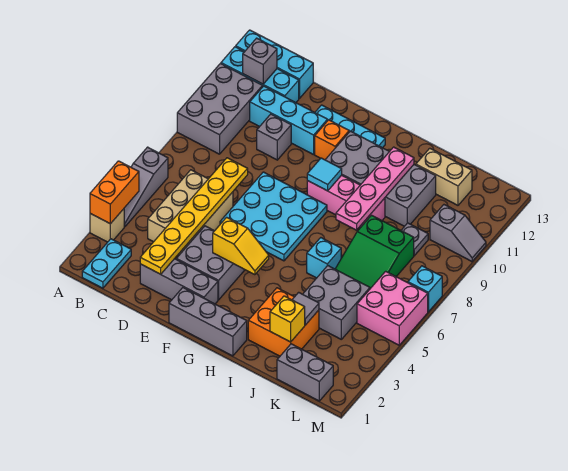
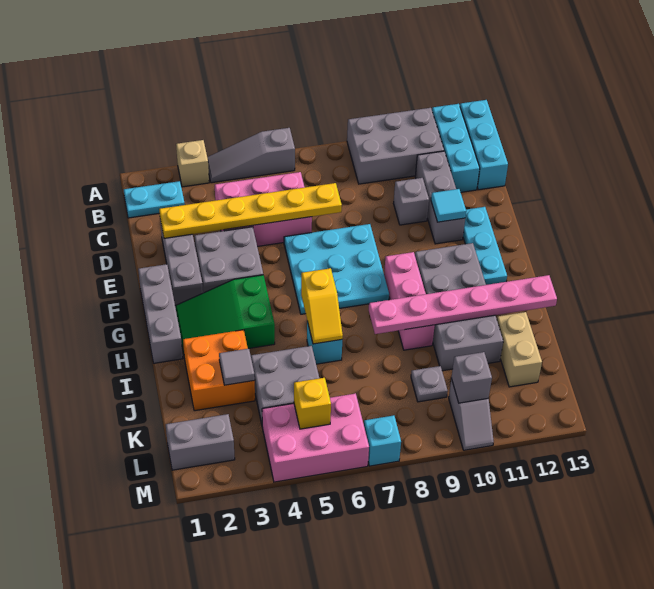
orange 1x2 brick [90,161,139,224] -> none
grey 1x1 brick [243,38,277,84] -> grey 1x1 brick moved to [451,352,492,403]
tan 2x3 brick [148,170,233,255] -> pink 2x3 brick [215,172,312,247]
cyan 1x3 brick [250,86,328,155] -> grey 1x3 brick [415,151,465,244]
yellow 1x2 slope [213,217,269,275] -> yellow 1x2 slope moved to [301,268,343,344]
orange 1x1 brick [315,120,349,160] -> none
cyan 1x1 tile [307,158,342,191] -> cyan 1x1 tile moved to [431,189,466,222]
pink 1x4 plate [336,147,414,230] -> pink 1x6 plate [369,275,557,334]
yellow 1x1 brick [270,296,305,342] -> yellow 1x1 brick moved to [294,378,331,429]
green 2x3 slope [335,215,414,289] -> green 2x3 slope moved to [175,275,275,354]
grey 1x2 brick [277,344,333,401] -> grey 1x2 brick turned to [166,414,235,470]
pink 2x2 brick [357,271,428,345] -> pink 2x3 brick [262,393,369,482]

